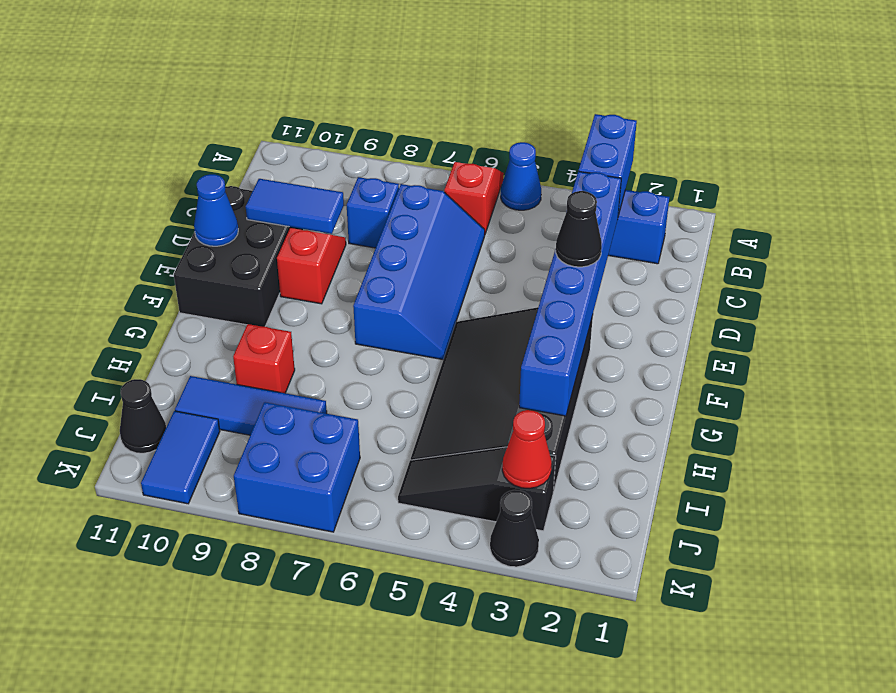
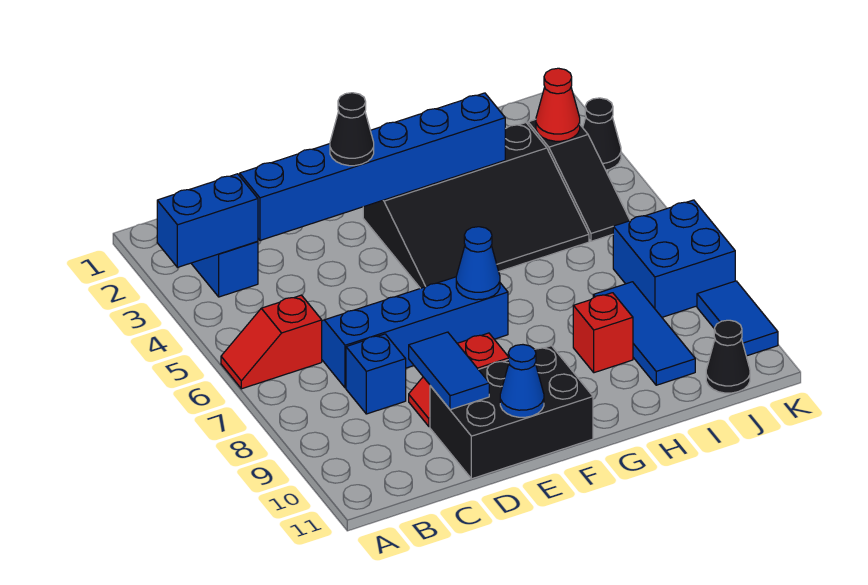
blue 1x1 cone [501,142,541,210] -> blue 1x1 cone moved to [456,227,500,300]
blue 1x2 tile [141,411,220,504] -> blue 1x2 tile turned to [697,281,778,356]

